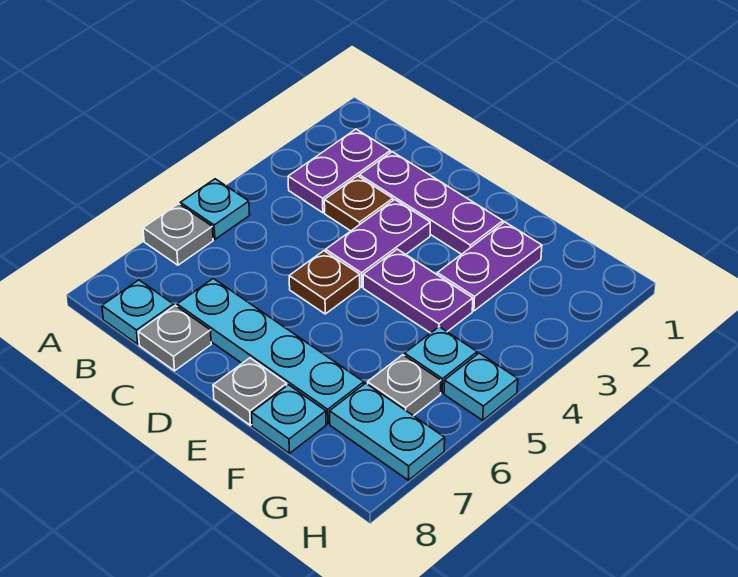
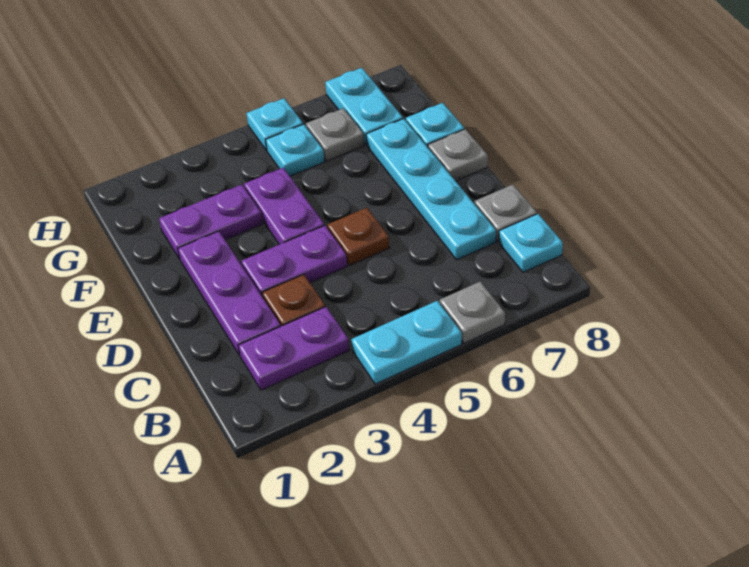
cyan 1x1 plate [180,179,250,239] -> cyan 1x2 plate [351,301,462,384]

